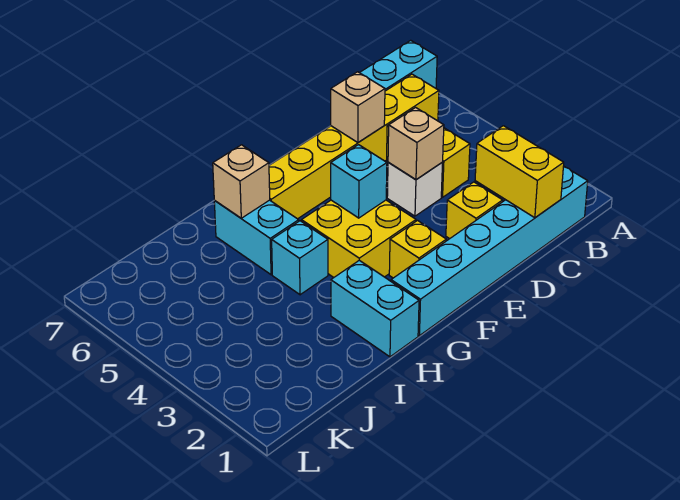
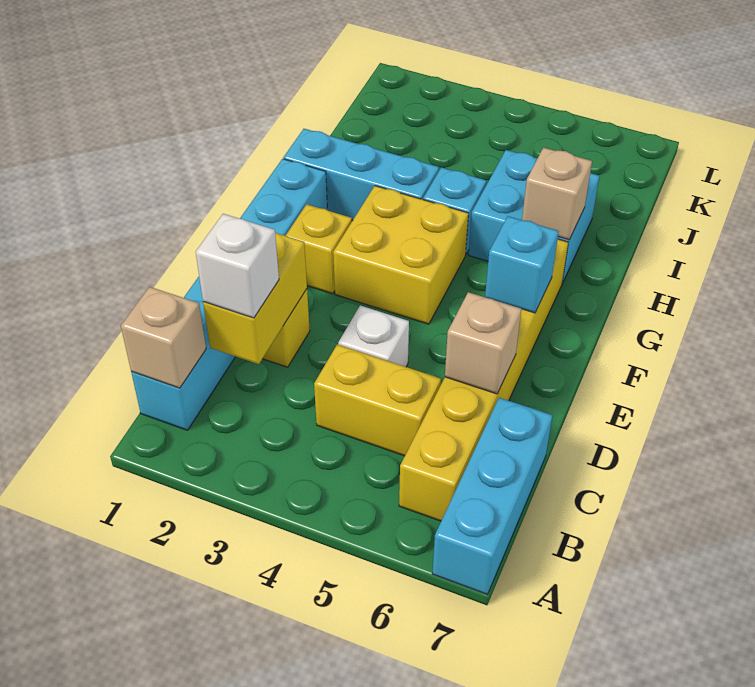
yellow 1x2 brick [475,126,564,218] -> yellow 1x2 brick turned to [203,233,307,364]
none -> white 1x1 brick [196,214,279,318]
tan 1x1 brick [388,108,444,180] -> tan 1x1 brick moved to [121,287,206,388]
cyan 1x1 brick [331,145,387,218] -> cyan 1x1 brick moved to [485,216,559,313]
cyan 1x2 brick [331,260,419,357] -> cyan 1x3 brick [283,129,439,221]
cyan 1x2 brick [214,200,299,275] -> cyan 2x2 brick [468,150,599,283]

